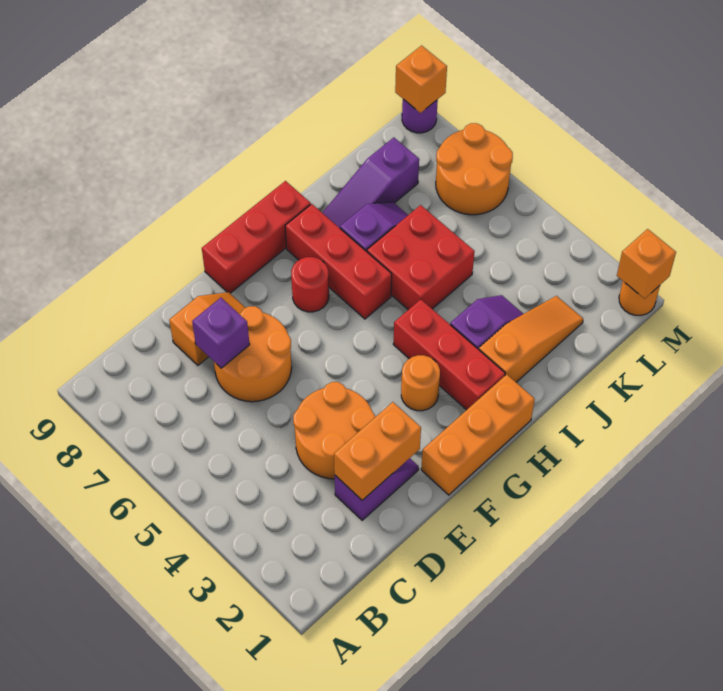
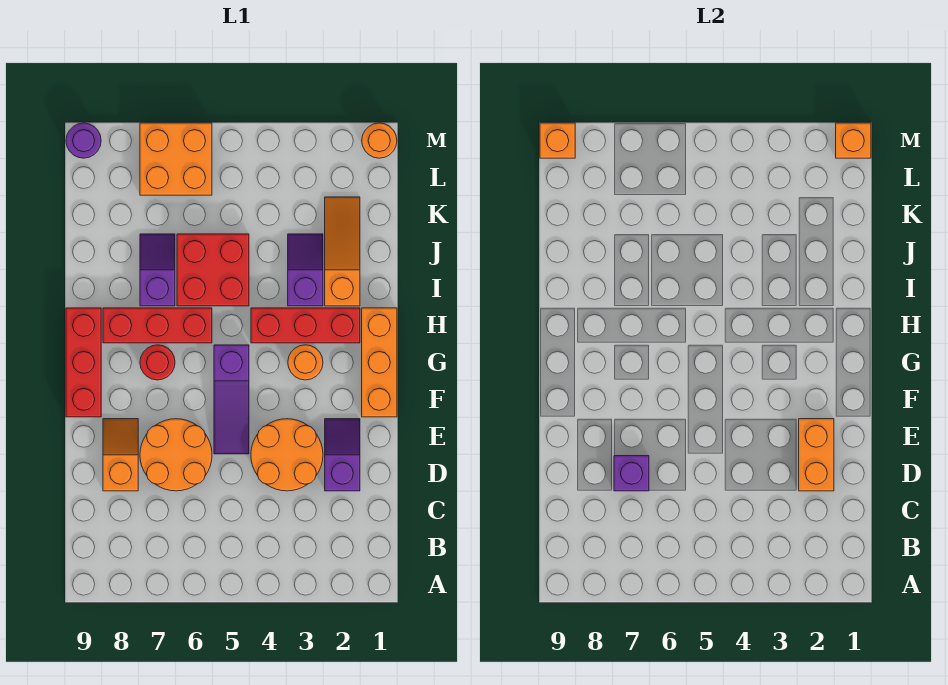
purple 1x3 slope [322,137,419,228] -> purple 1x3 slope moved to [214,345,249,454]
orange 2x2 round brick [436,123,513,215] -> orange 2x2 brick [140,123,212,195]

